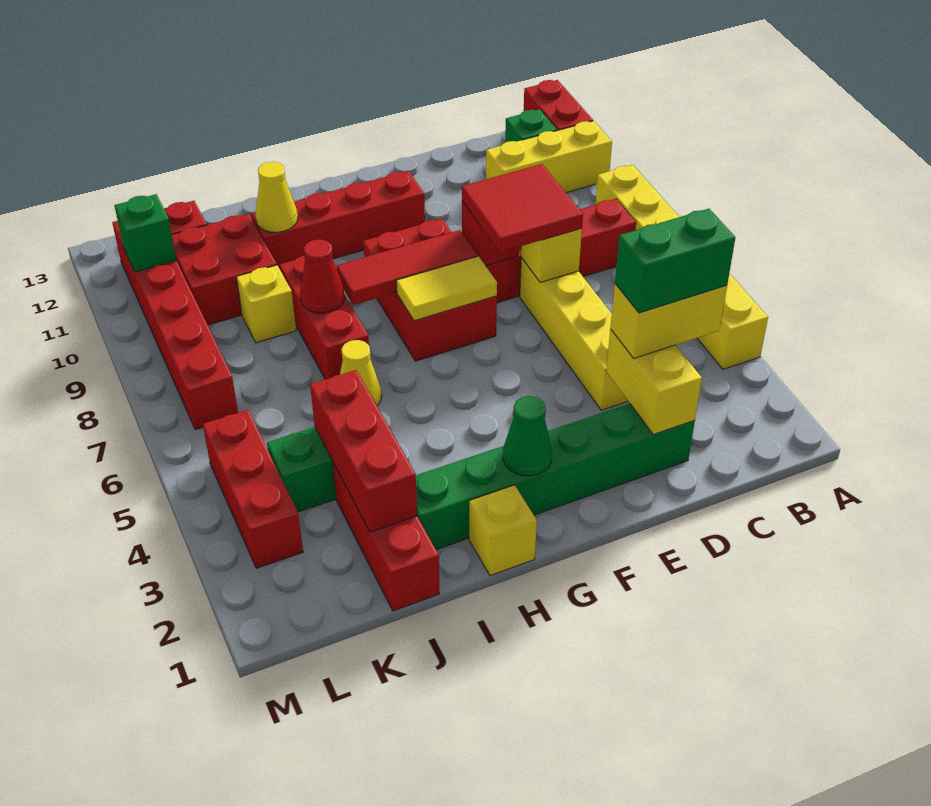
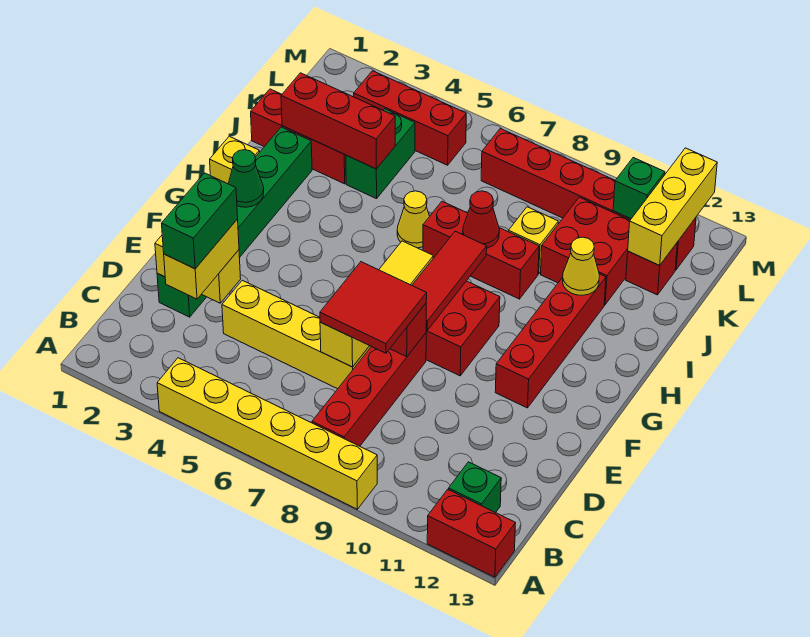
yellow 1x3 brick [486,121,612,193] -> yellow 1x3 brick moved to [628,148,717,265]

